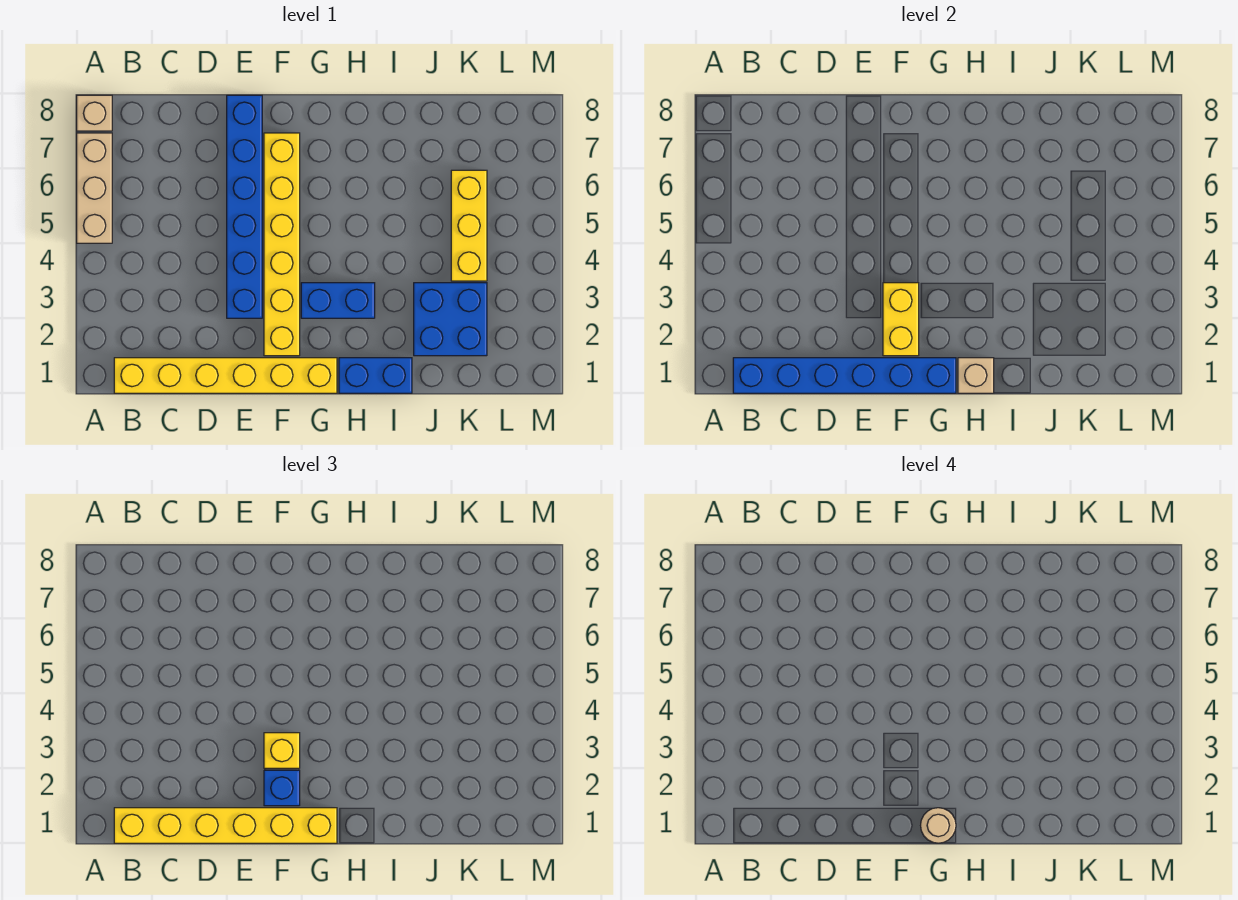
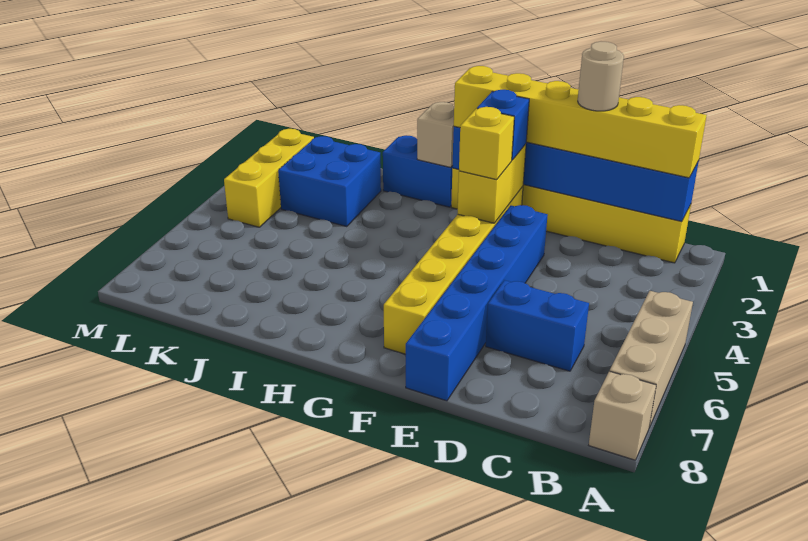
tan 1x1 round brick [921,808,956,843] -> tan 1x1 round brick moved to [578,42,624,111]
blue 1x2 brick [301,283,375,318] -> blue 1x2 brick moved to [486,280,589,371]
yellow 1x3 brick [451,170,487,281] -> yellow 1x3 brick moved to [224,129,314,227]

